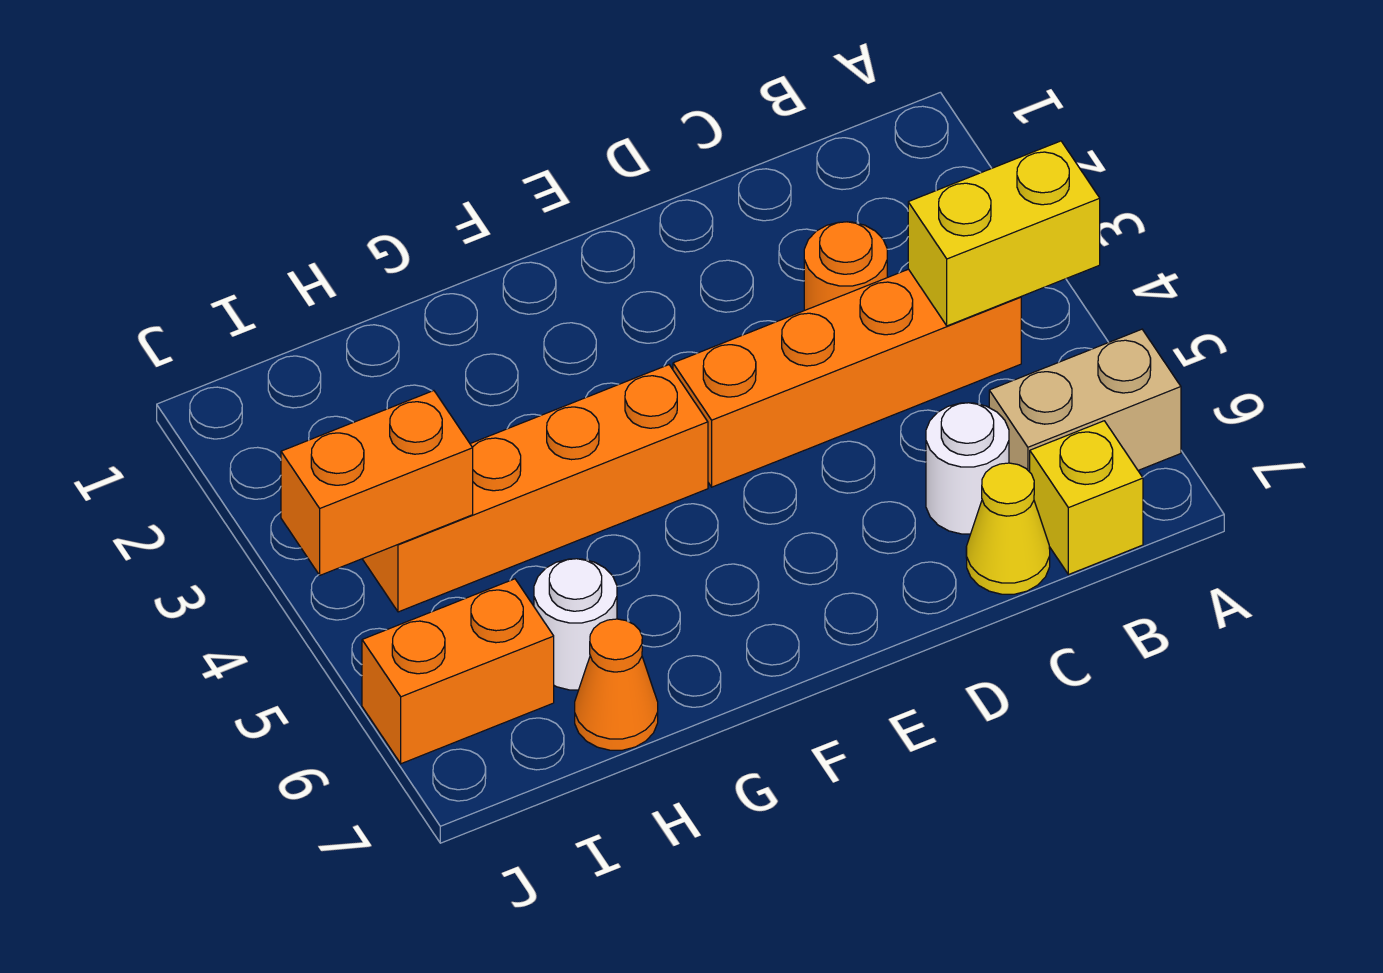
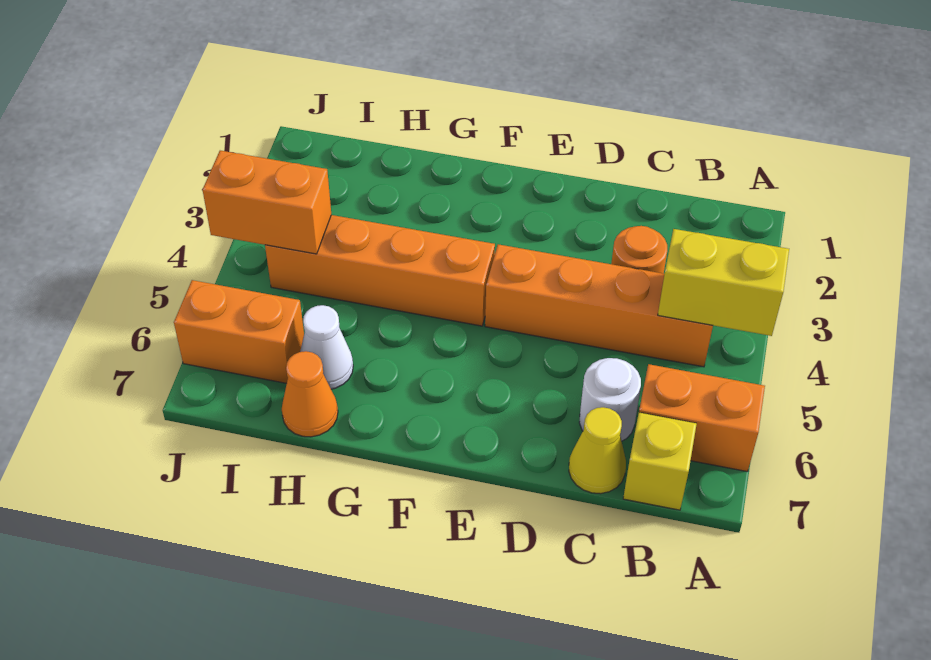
tan 1x2 brick [989,329,1181,472] -> orange 1x2 brick [639,364,765,472]
white 1x1 round brick [534,559,617,690] -> white 1x1 cone [300,305,353,389]

